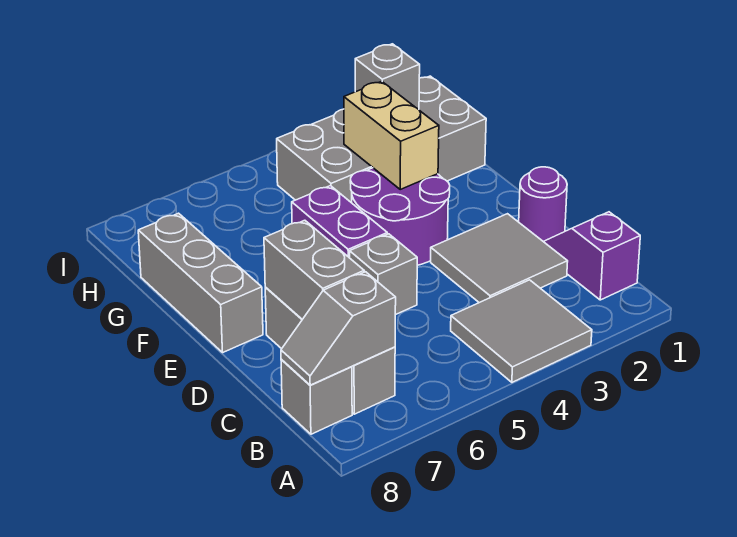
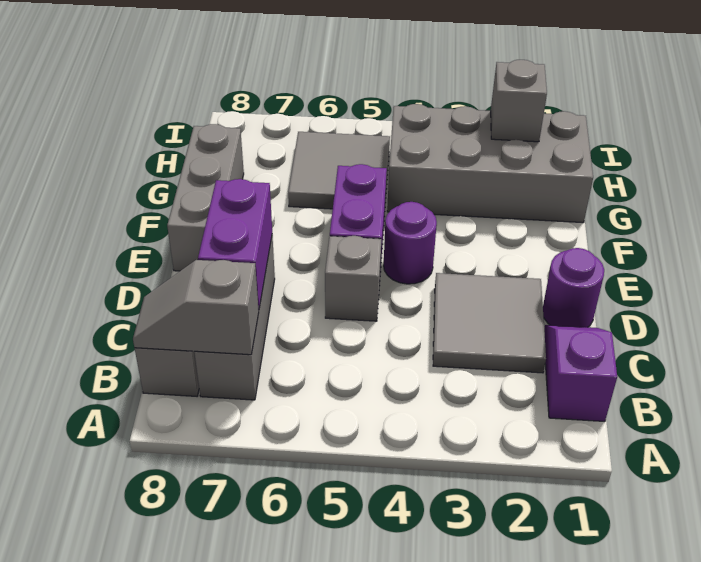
grey 2x2 tile [451,280,592,382] -> grey 2x2 tile moved to [288,132,390,209]
grey 1x2 brick [264,220,364,319] -> purple 1x2 brick [198,179,272,310]
purple 2x2 round brick [350,168,450,265] -> purple 1x1 round brick [384,202,437,284]
tan 1x2 brick [344,81,439,189] -> none

